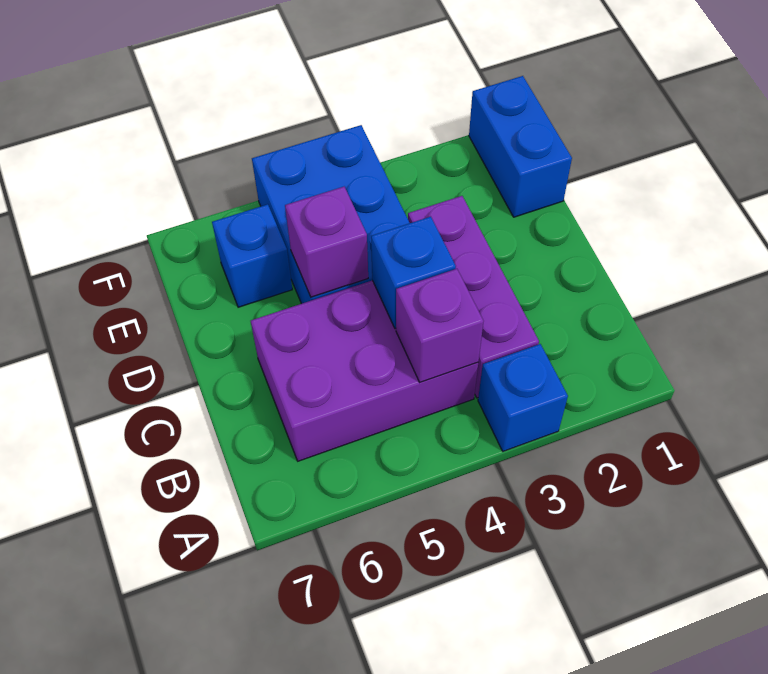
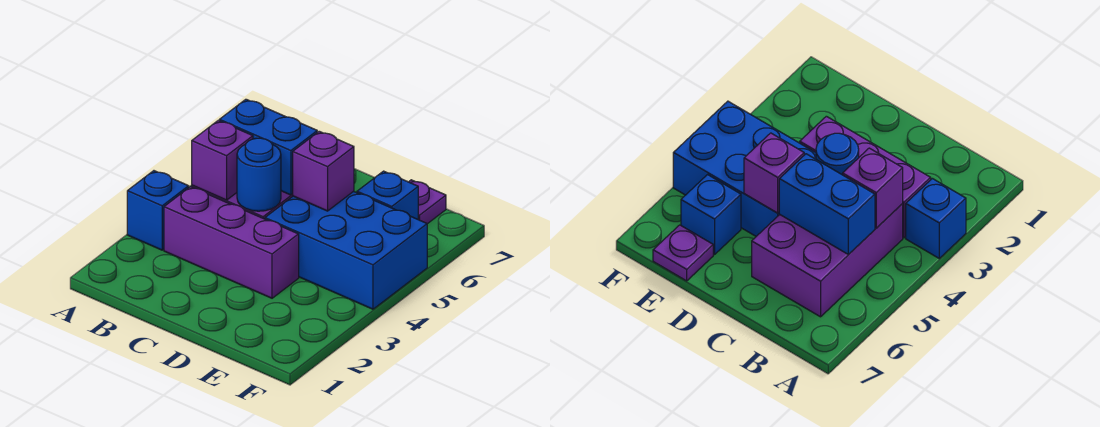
blue 1x1 brick [371,217,456,328] -> blue 1x1 round brick [237,138,281,211]
blue 1x2 brick [469,76,572,217] -> blue 1x2 brick moved to [219,99,317,195]
none -> purple 1x1 plate [409,180,446,224]

